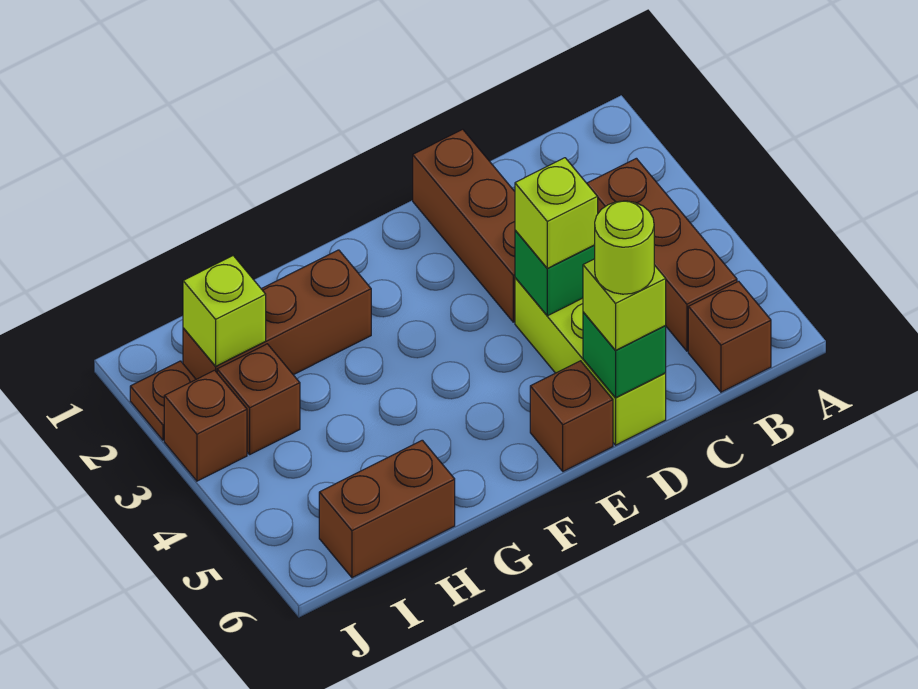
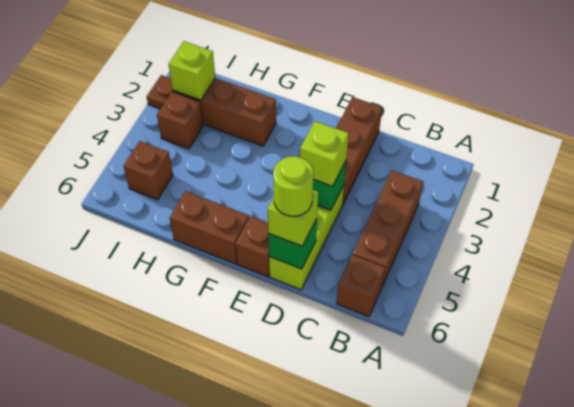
brown 1x2 brick [319,440,455,578] -> brown 1x2 brick moved to [170,191,249,264]
brown 1x1 brick [164,370,247,481] -> brown 1x1 brick moved to [123,141,173,200]

